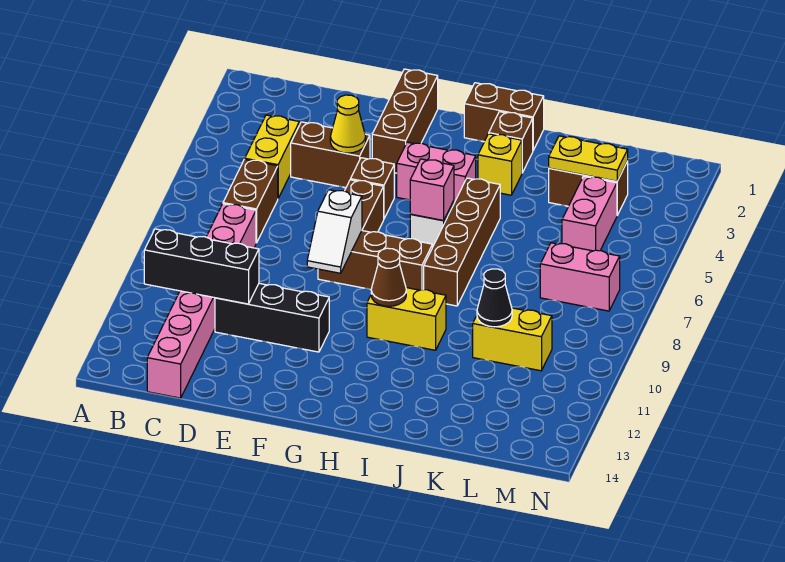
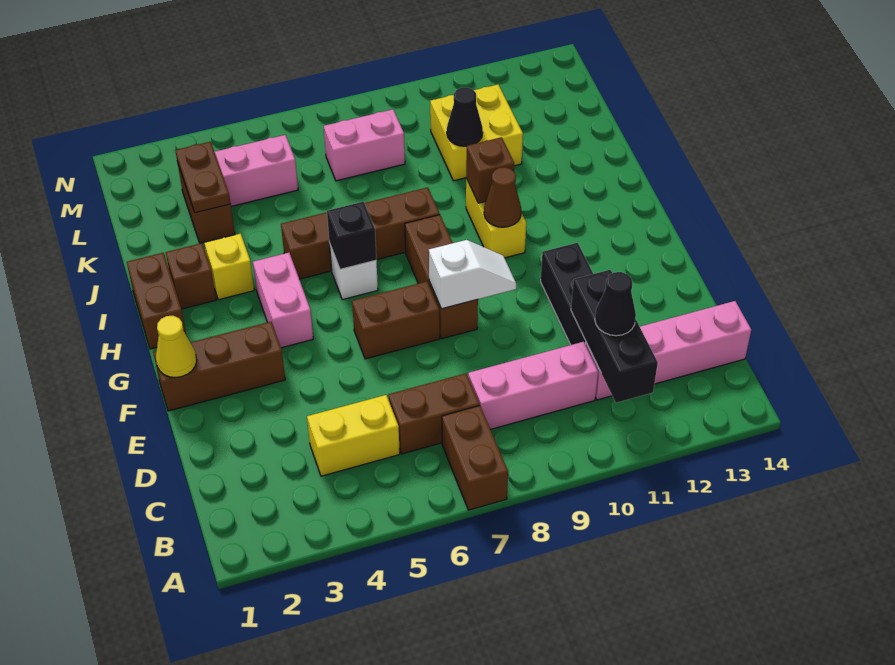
none -> black 1x1 cone [595,272,636,336]
brown 1x2 brick [291,122,370,188] -> brown 1x2 brick moved to [442,406,508,510]
yellow 1x1 cone [330,95,366,153] -> yellow 1x1 cone moved to [156,316,197,378]
brown 1x1 brick [351,158,394,218] -> brown 1x1 brick moved to [466,137,514,203]
pink 1x1 brick [410,159,454,221] -> black 1x1 brick [327,202,376,269]
yellow 1x2 plate [549,136,628,181] -> brown 1x2 plate [175,142,231,213]
yellow 1x2 brick [473,308,552,371] -> yellow 2x2 brick [430,85,523,181]
pink 1x2 brick [540,243,620,311] -> pink 1x2 brick turned to [324,109,405,181]

